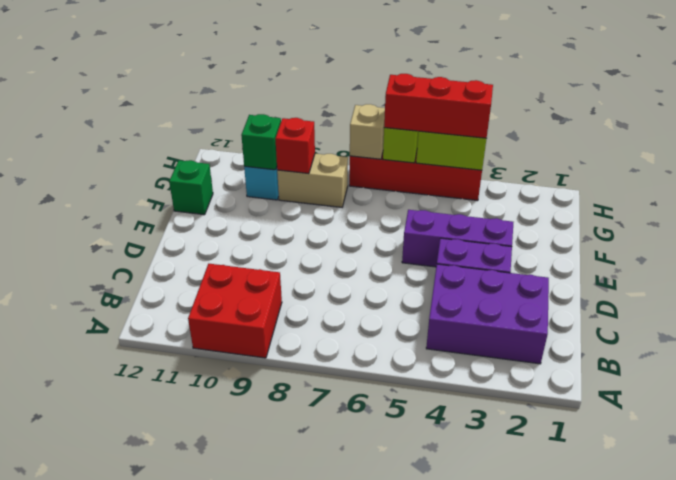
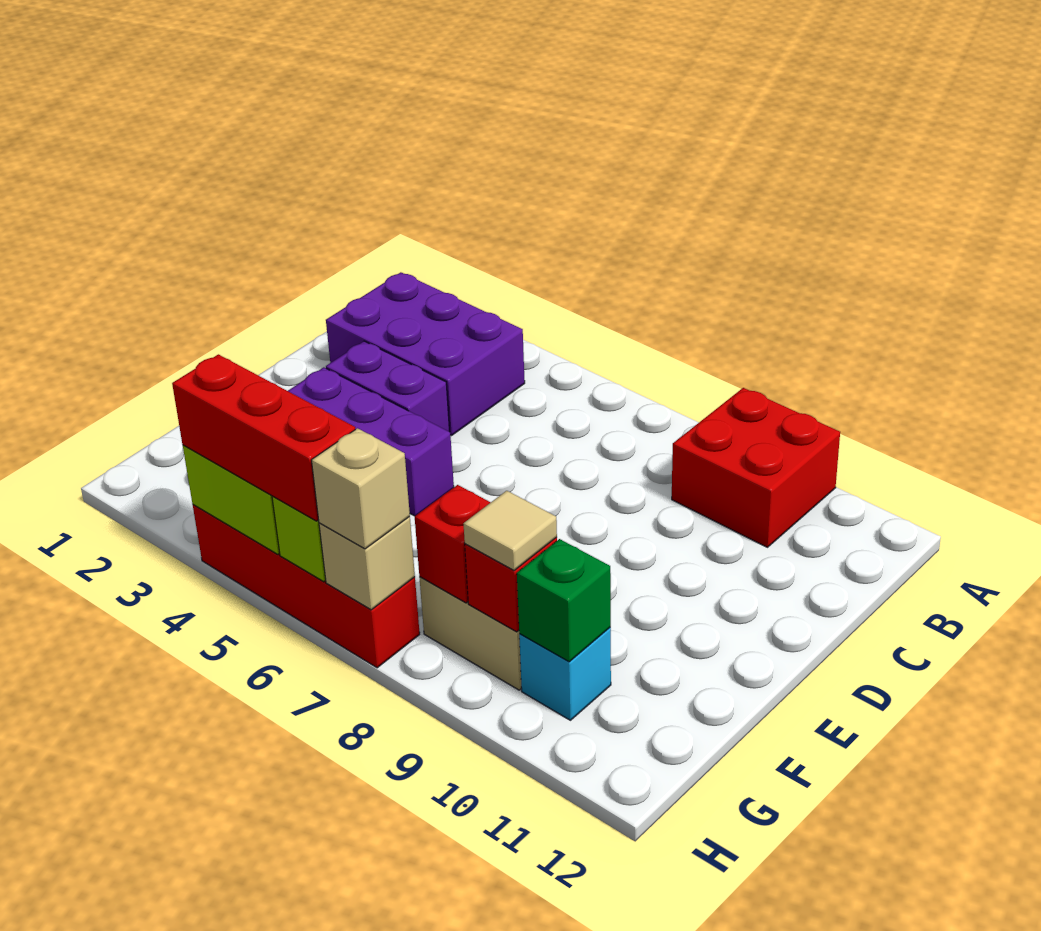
green 1x1 brick [169,160,213,215] -> none
none -> red 1x1 brick [415,485,491,603]
none -> tan 1x1 tile [463,491,557,570]
none -> tan 1x1 brick [311,428,410,549]

